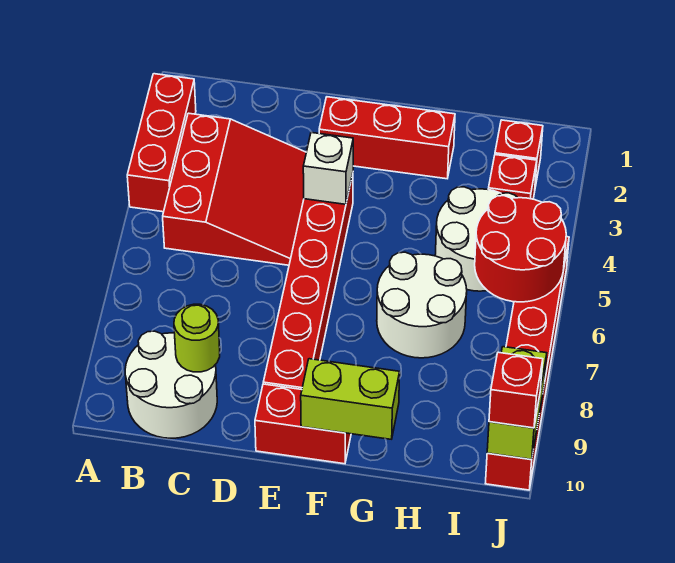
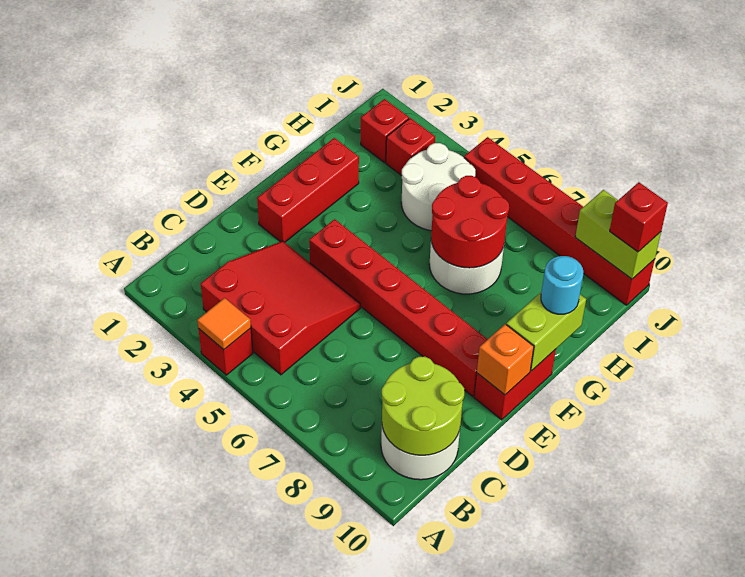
red 1x3 brick [127,74,196,212] -> red 1x1 brick [198,328,253,375]
none -> orange 1x1 tile [197,298,251,350]
lime 1x1 round brick [174,304,220,372] -> lime 2x2 round brick [382,357,464,455]
white 1x1 brick [303,133,353,204] -> none
none -> orange 1x1 brick [477,324,534,395]
none -> cyan 1x1 round brick [541,256,584,314]
red 2x2 round brick [475,196,566,302] -> red 2x2 round brick moved to [431,176,509,268]

